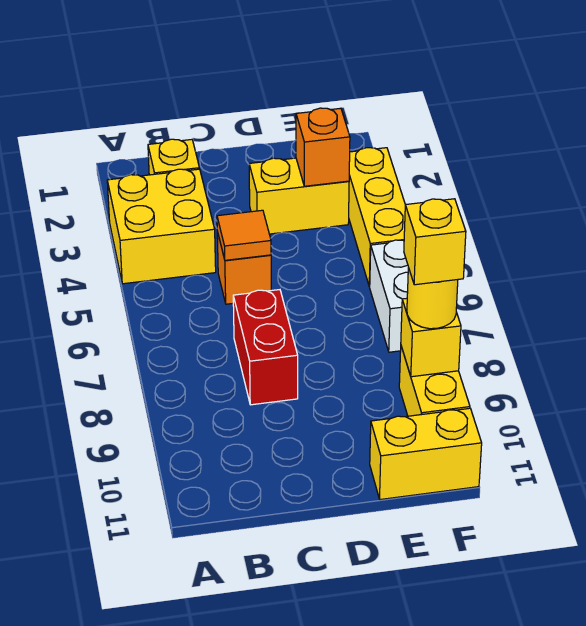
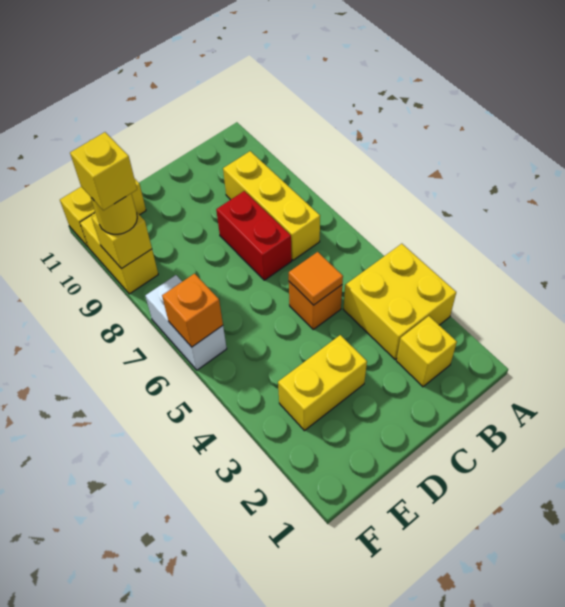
orange 1x1 brick [296,108,350,186] -> orange 1x1 brick moved to [162,274,223,347]
yellow 1x3 brick [349,148,405,287] -> yellow 1x3 brick moved to [223,151,320,260]

